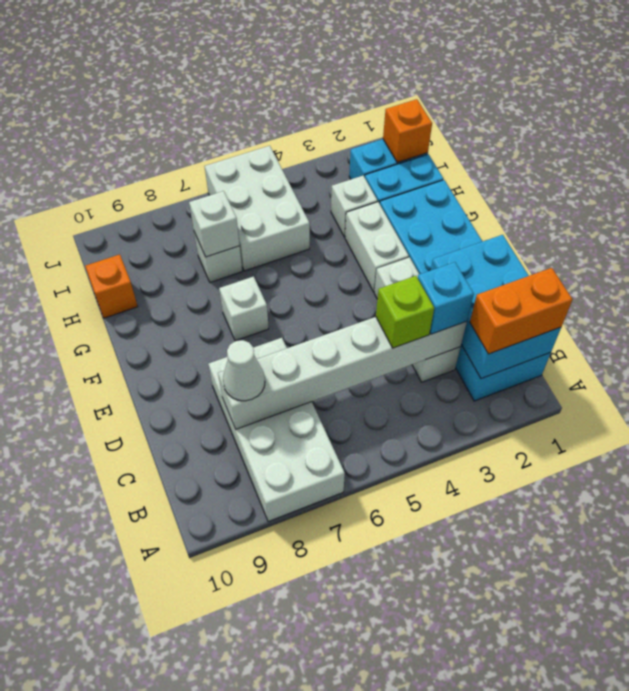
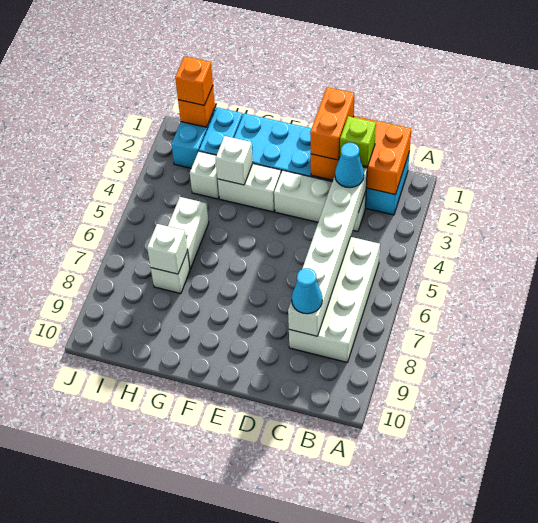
white 2x4 brick [209,338,345,522] -> white 2x4 brick turned to [289,237,380,362]
cyan 2x3 brick [431,235,561,379] -> orange 2x3 brick [311,116,411,195]
orange 1x2 brick [470,268,573,354] -> orange 1x2 brick moved to [310,87,354,160]
cyan 1x1 brick [418,262,474,334] -> cyan 1x1 cone [335,143,364,188]
lime 1x1 brick [376,276,434,348] -> lime 1x1 brick moved to [340,116,376,167]
white 1x1 cone [223,340,265,401] -> cyan 1x1 cone [292,268,322,314]
white 1x1 brick [219,277,269,341] -> white 1x1 brick moved to [216,136,253,185]
white 2x3 brick [205,146,310,271] -> white 1x2 brick [168,197,209,269]
orange 1x1 brick [85,255,138,318] -> orange 1x1 brick moved to [175,56,213,105]

